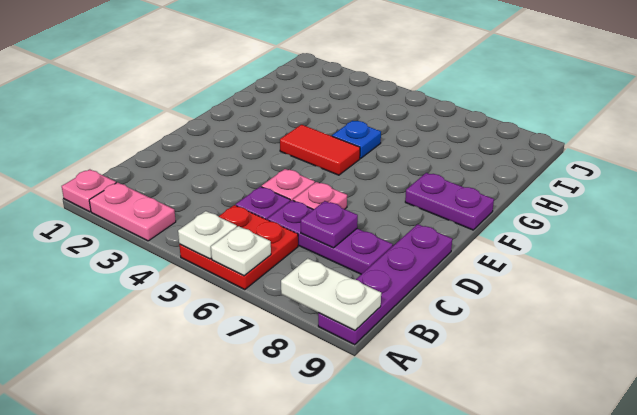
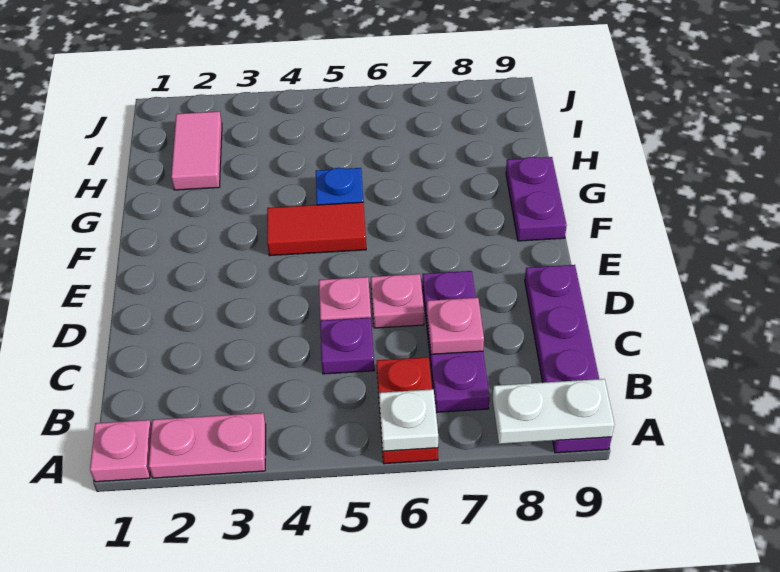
red 2x2 plate [179,205,298,290] -> red 1x2 plate [377,357,438,464]
white 1x1 plate [178,211,237,259] -> none
purple 1x3 plate [268,200,393,274] -> purple 1x3 plate turned to [423,271,489,412]
purple 1x1 plate [301,201,358,248] -> pink 1x1 plate [427,298,484,354]
purple 1x2 plate [405,173,494,230] -> purple 1x2 plate turned to [506,157,567,241]
none -> pink 1x2 tile [171,111,222,190]

